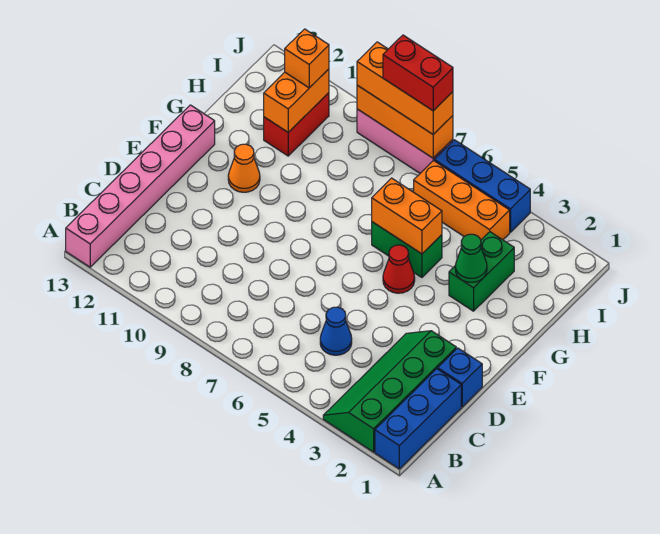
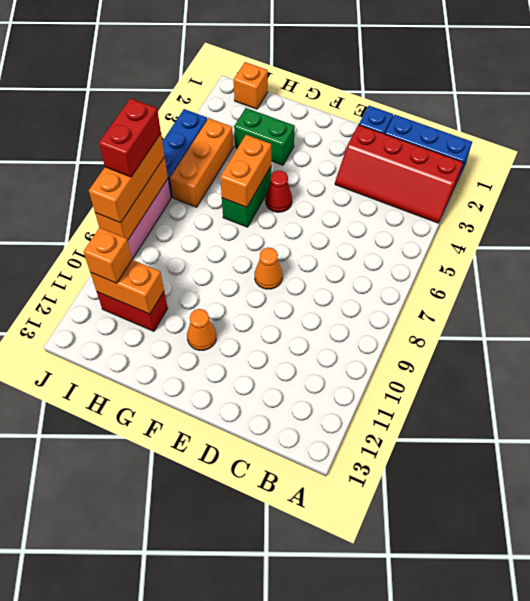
green 2x4 slope [323,331,456,452] -> red 2x4 slope [335,125,463,223]
pink 1x6 brick [66,105,215,267] -> none
blue 1x1 cone [320,307,352,355] -> none
none -> orange 1x1 cone [255,247,283,289]
green 1x1 cone [455,234,487,282] -> none
none -> orange 1x1 brick [234,62,268,109]

